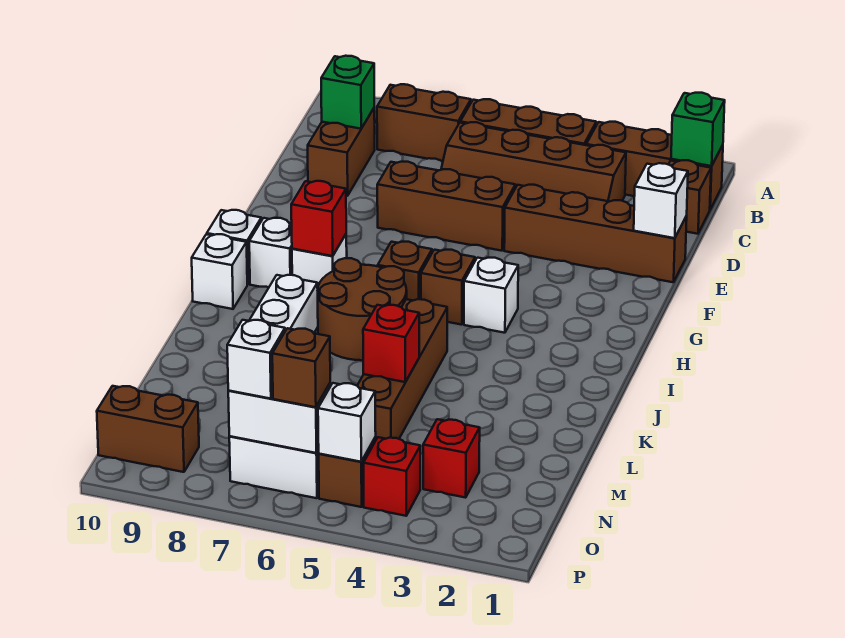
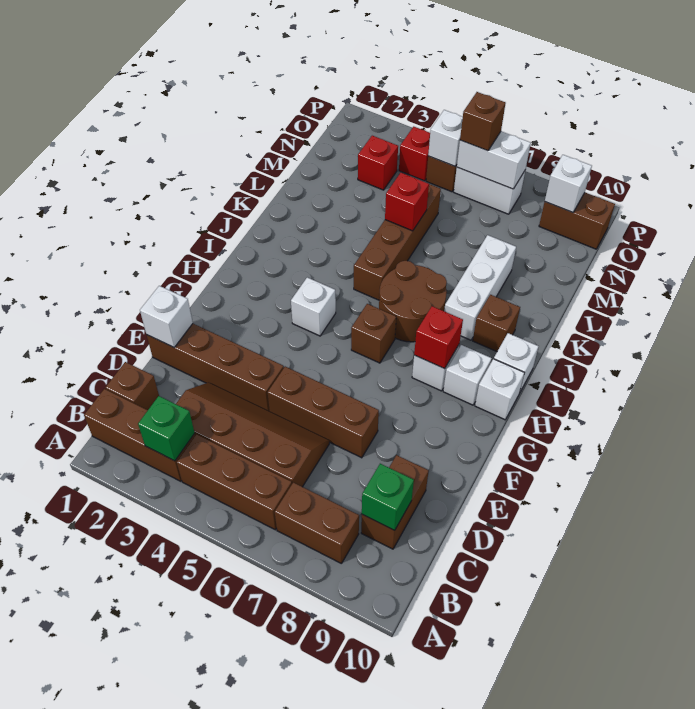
green 1x1 brick [671,93,725,166] -> green 1x1 brick moved to [138,396,195,461]
brown 1x1 brick [421,250,475,325] -> brown 1x1 brick moved to [473,295,520,351]
white 1x1 brick [227,320,285,399] -> white 1x1 brick moved to [545,155,592,212]

